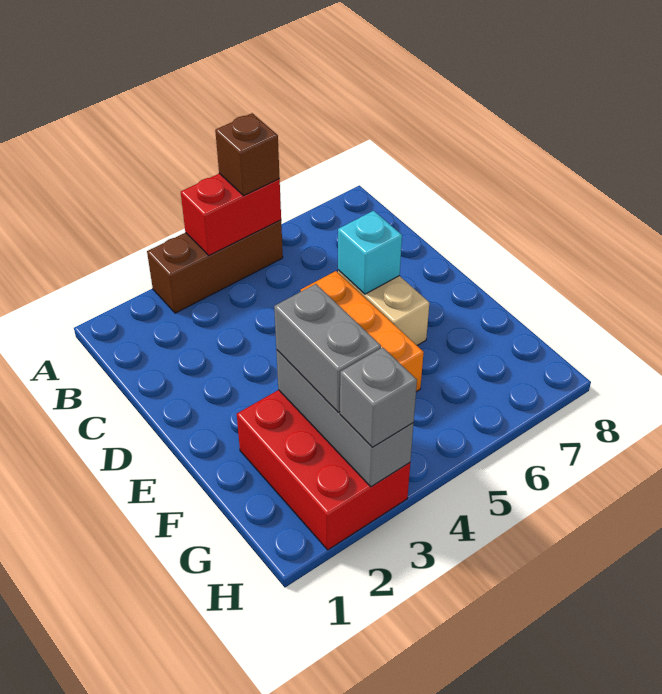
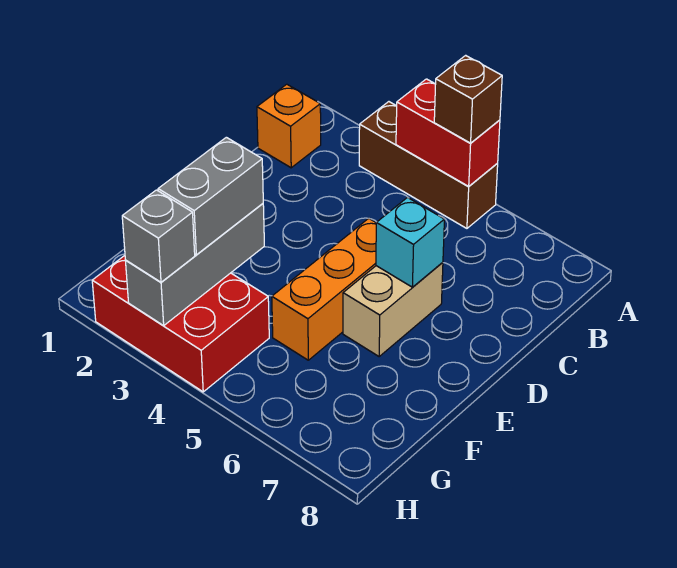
none -> orange 1x1 brick [257,84,321,168]
red 2x3 brick [237,390,410,550] -> red 2x3 brick turned to [92,256,269,392]

